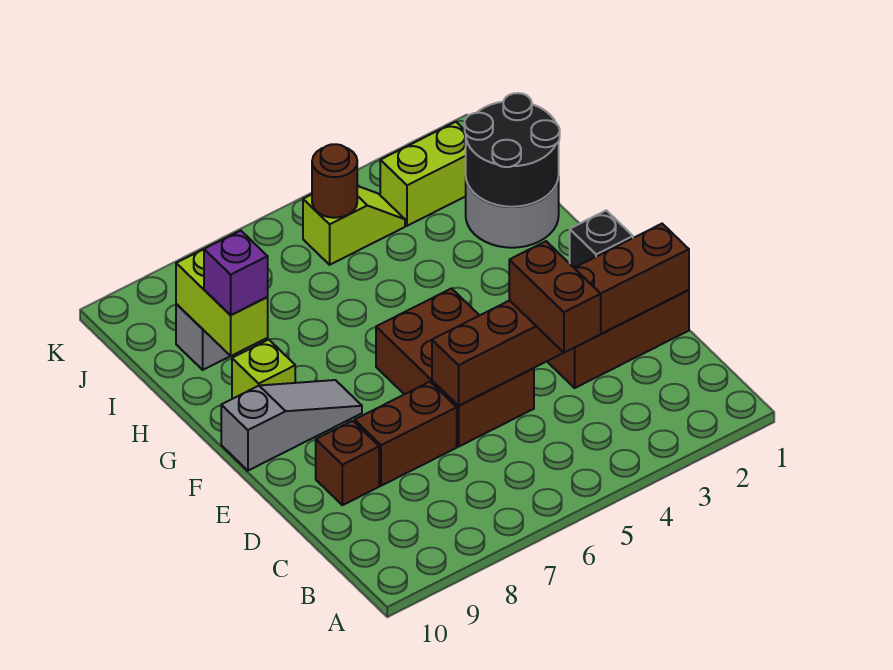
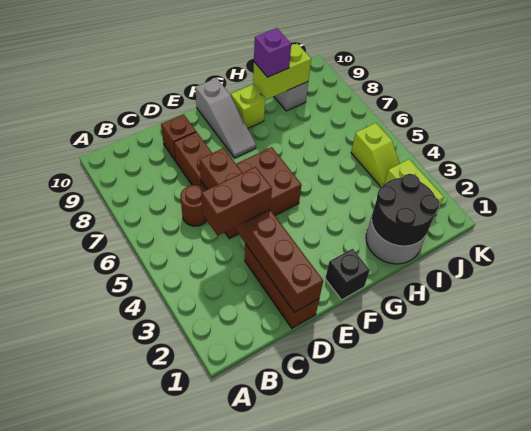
brown 1x1 round brick [312,144,357,218] -> brown 1x1 round brick moved to [180,185,207,226]

